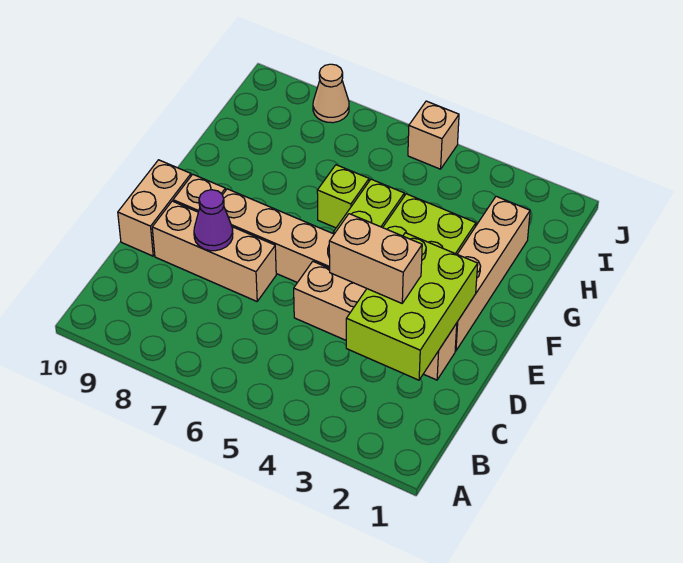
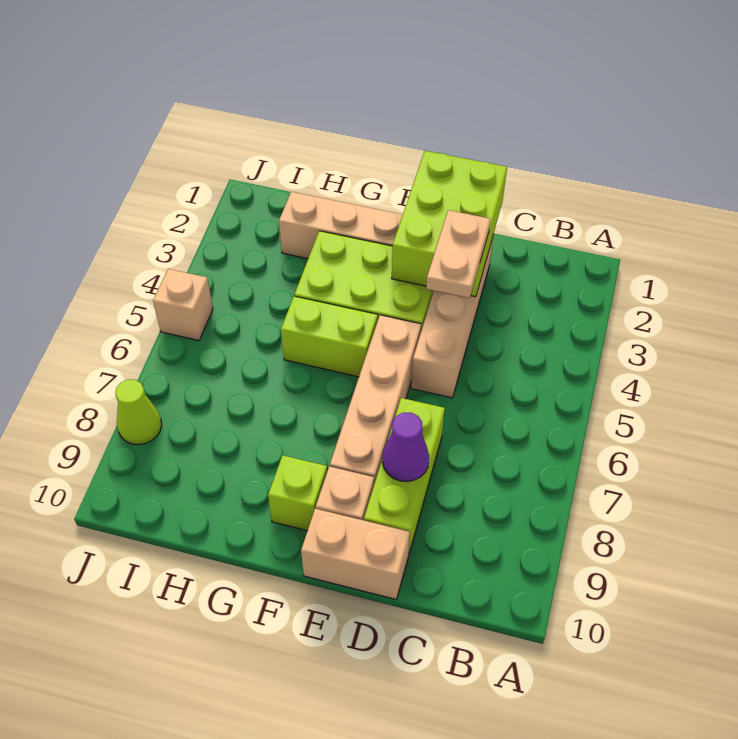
lime 2x3 brick [346,233,478,380] -> lime 2x3 brick turned to [392,151,507,297]
tan 1x2 brick [329,214,422,303] -> tan 1x2 plate [426,210,490,298]
tan 1x3 brick [152,201,276,301] -> lime 1x3 brick [364,398,445,556]
lime 1x1 brick [317,165,369,228] -> lime 1x1 brick moved to [268,455,327,531]
tan 1x1 cone [313,64,349,123] -> lime 1x1 cone [115,380,162,445]

